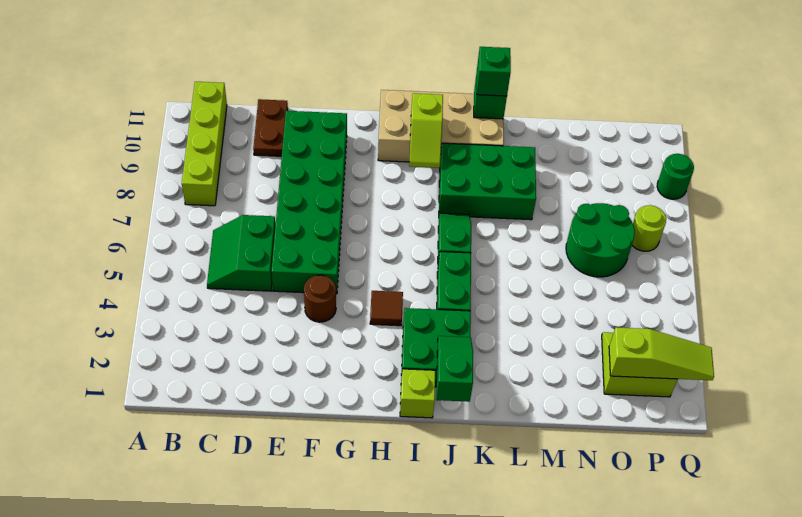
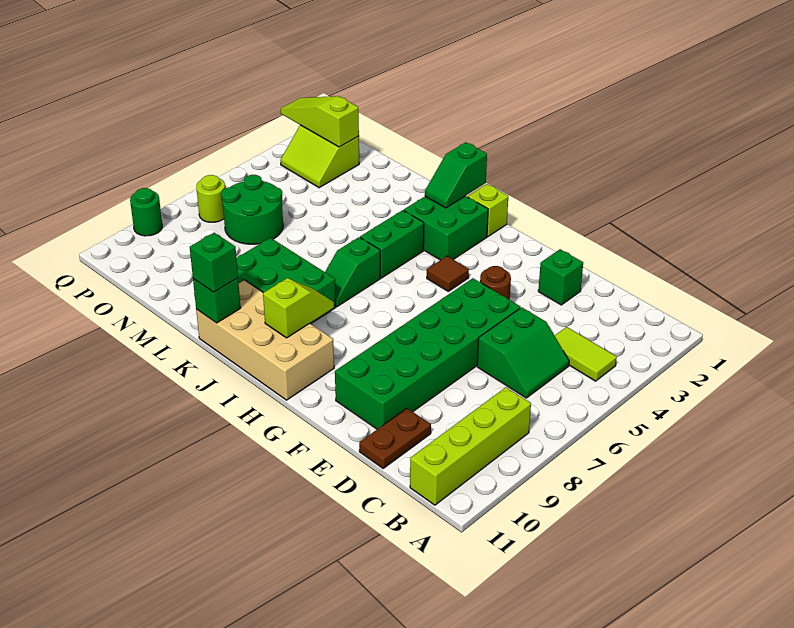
none -> lime 1x2 tile [555,327,617,381]
none -> green 1x1 brick [538,249,583,305]

